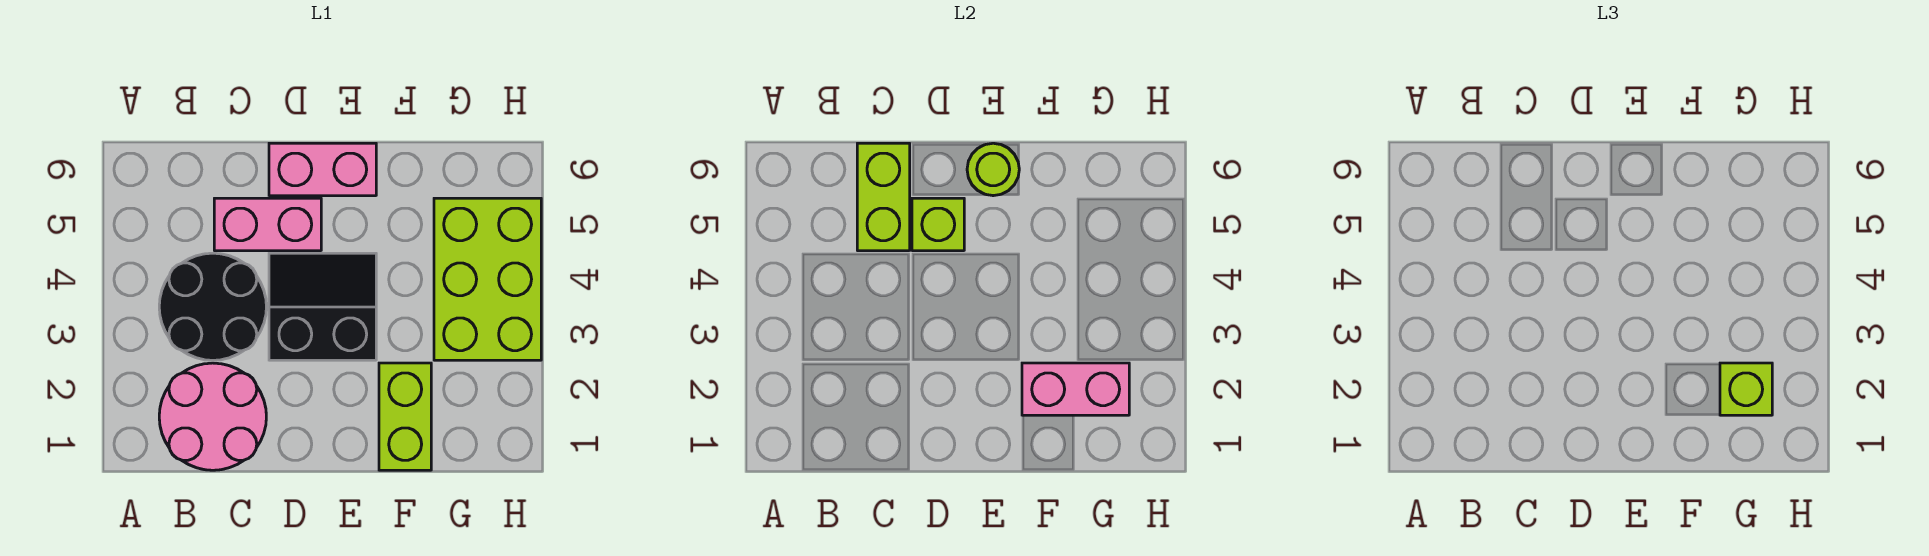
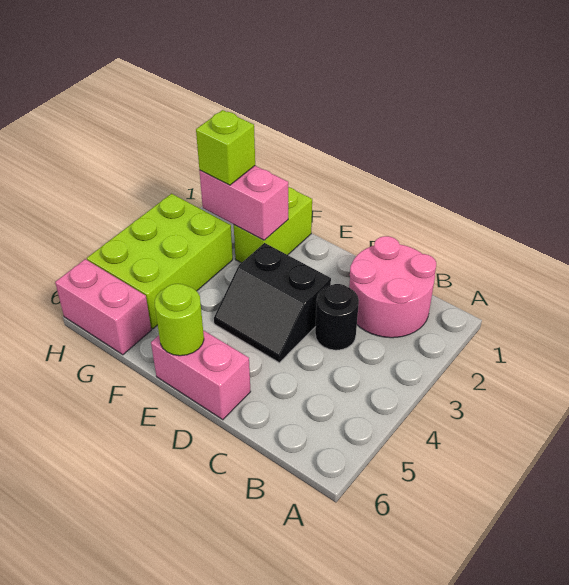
black 2x2 round brick [159,253,266,360] -> black 1x1 round brick [315,284,359,350]
pink 1x2 brick [214,198,321,251] -> pink 1x2 brick moved to [55,259,151,355]
lime 1x2 brick [857,143,910,251] -> none
lime 1x1 brick [912,198,964,251] -> none

